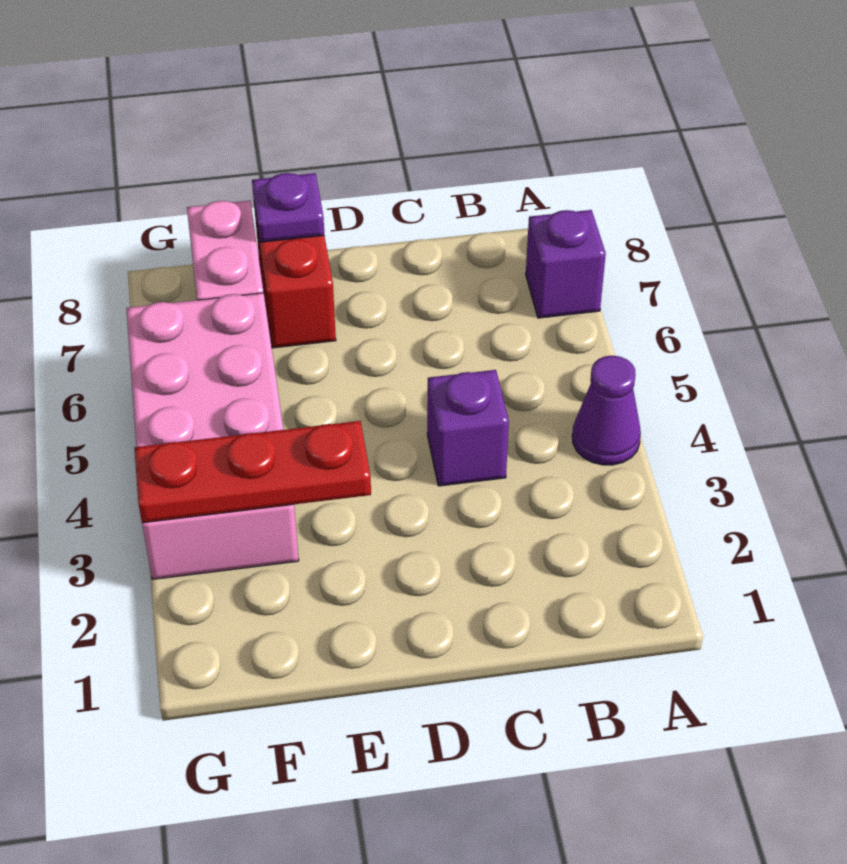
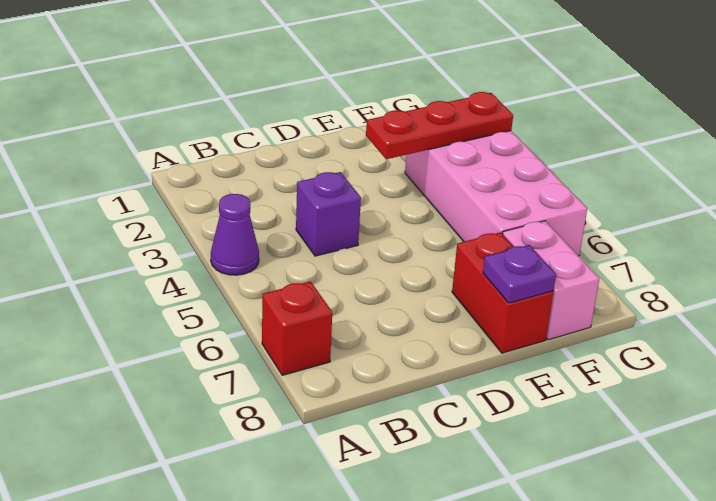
purple 1x1 brick [526,210,606,318] -> red 1x1 brick [262,281,332,375]

